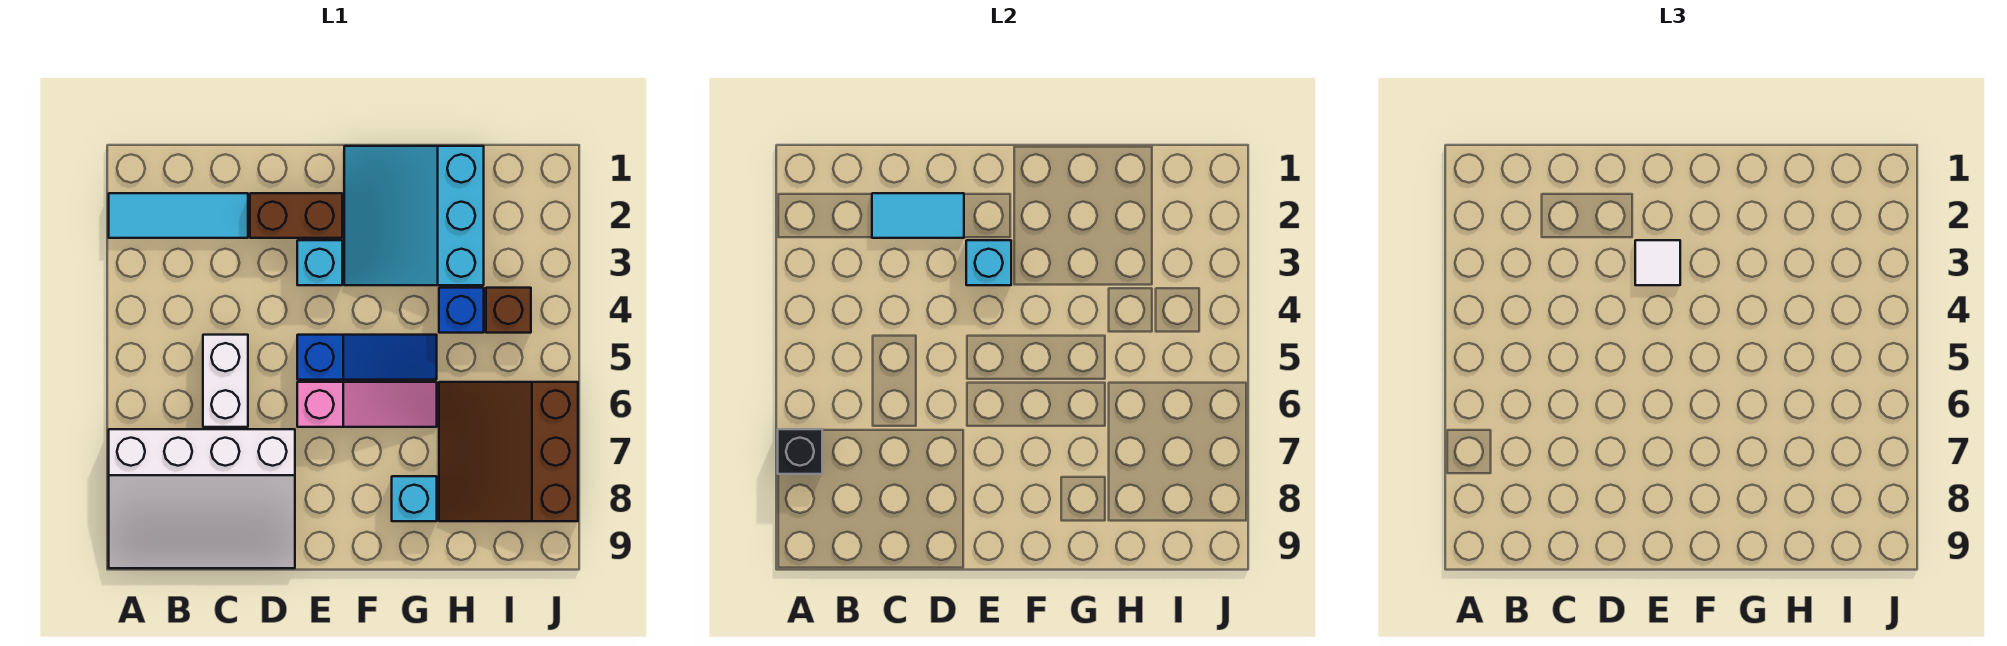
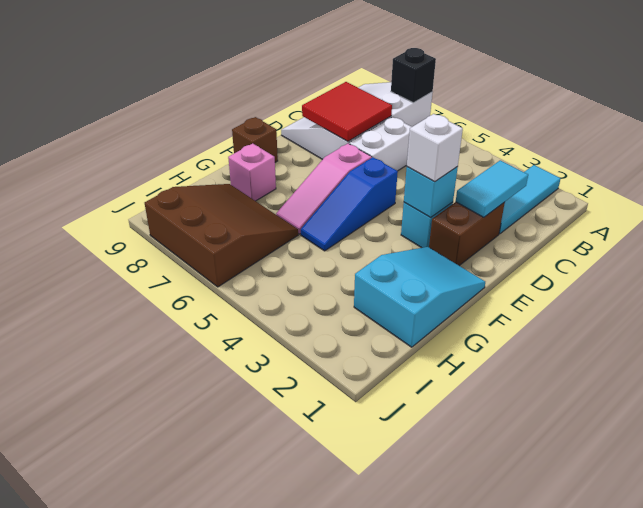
white 1x2 brick [203,335,248,427] -> white 1x2 brick turned to [349,117,411,171]
none -> red 2x2 tile [302,82,392,141]
white 1x1 tile [1635,240,1680,285] -> white 1x1 brick [407,114,463,182]
cyan 3x3 slope [344,146,484,285] -> cyan 2x3 slope [354,247,485,347]
cyan 1x1 brick [392,476,437,521] -> pink 1x1 brick [228,143,276,201]
blue 1x1 brick [439,288,484,333] -> none
brown 1x1 brick [486,288,531,333] -> brown 1x1 brick moved to [232,117,278,162]

